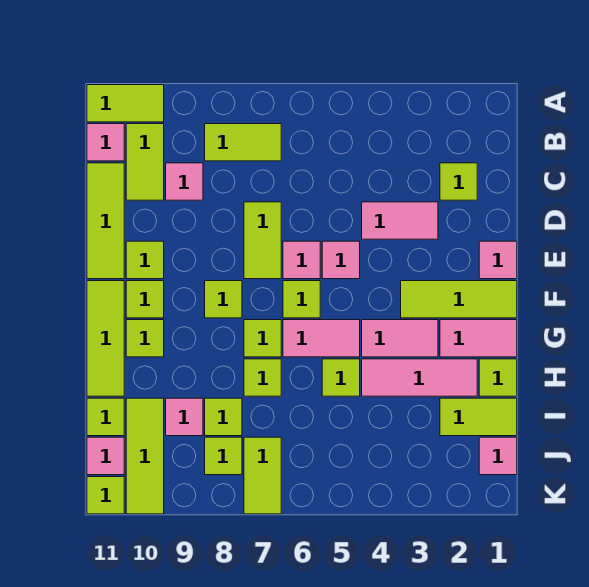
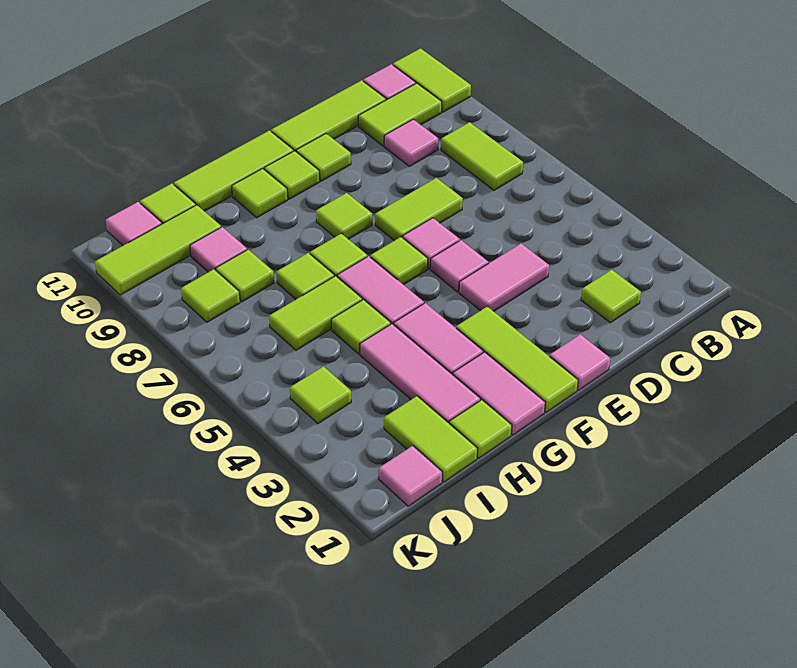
pink 1x2 tile [362,202,438,239] -> pink 1x2 tile turned to [459,244,549,311]
lime 1x2 tile [244,437,281,514] -> lime 1x2 tile moved to [269,276,362,350]
lime 1x1 tile [87,477,124,514] -> lime 1x1 tile moved to [290,366,351,424]

